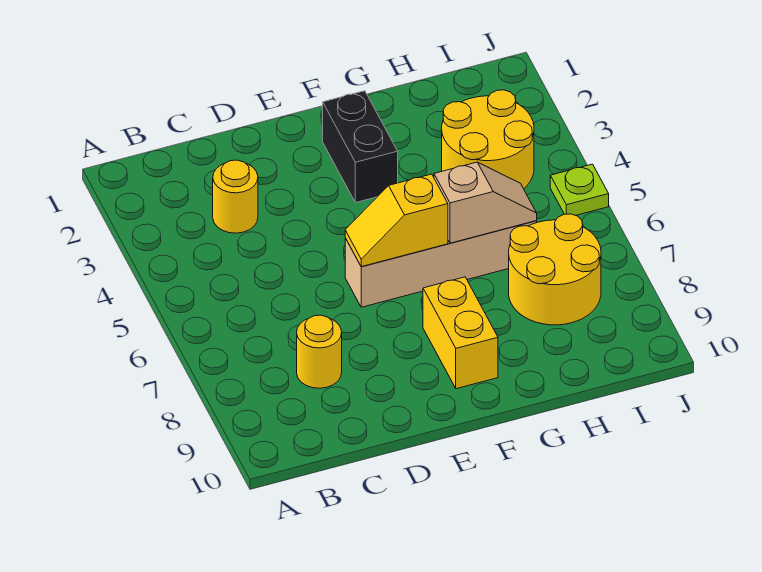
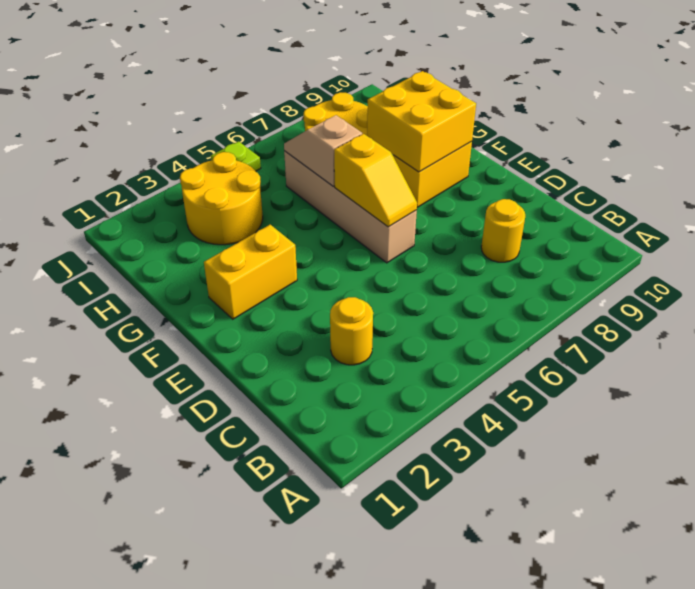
black 1x2 brick [323,91,398,203] -> yellow 1x2 brick [204,225,297,319]
none -> yellow 2x2 brick [367,71,476,172]

